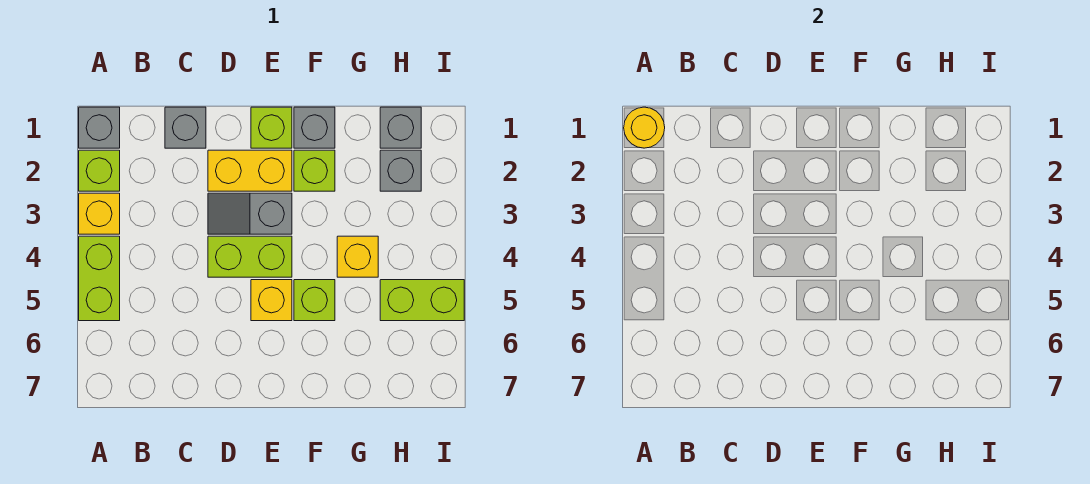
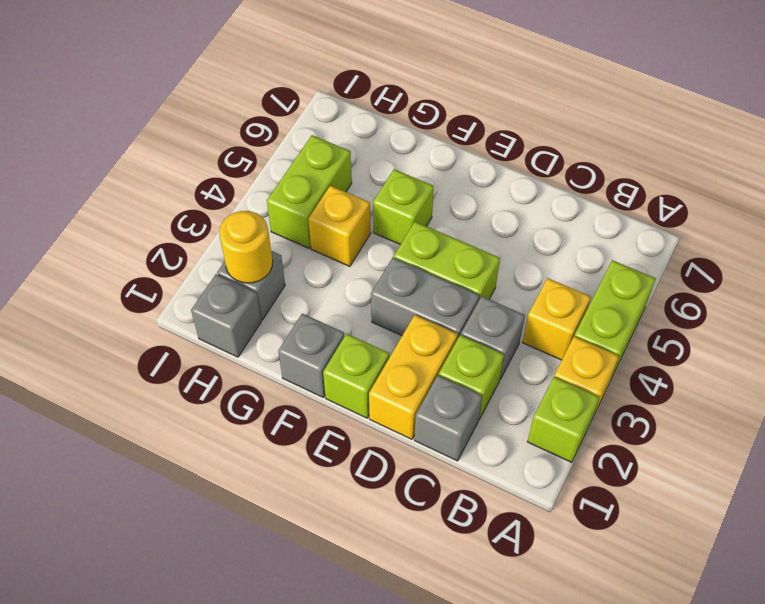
grey 1x1 brick [79,107,120,148] -> grey 1x1 brick moved to [461,297,525,379]
yellow 1x1 round brick [624,107,665,148] -> yellow 1x1 round brick moved to [219,211,273,283]
yellow 1x2 brick [208,150,292,191] -> yellow 1x2 brick turned to [369,315,458,439]
grey 1x2 slope [208,193,292,234] -> grey 1x2 brick [371,258,479,339]
yellow 1x1 brick [251,280,292,321] -> yellow 1x1 brick moved to [522,278,591,360]
lime 1x1 brick [294,150,335,191] -> lime 1x1 brick moved to [439,335,504,419]
lime 1x2 brick [380,280,464,321] -> lime 1x2 brick turned to [267,135,352,248]

